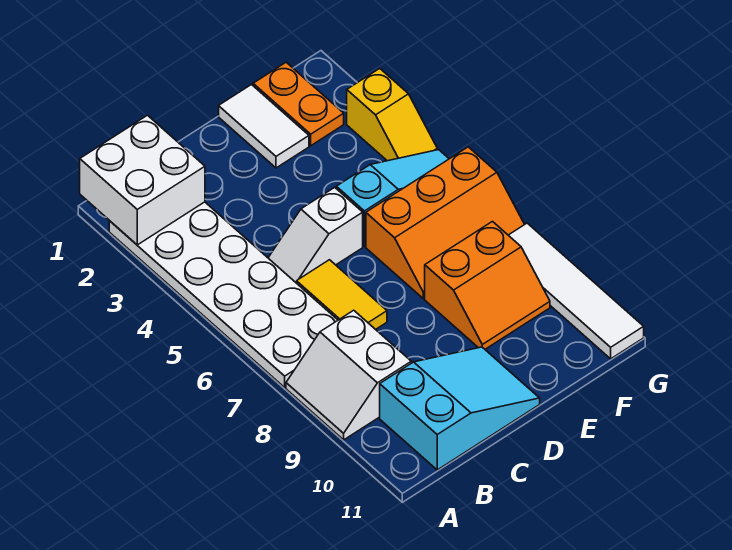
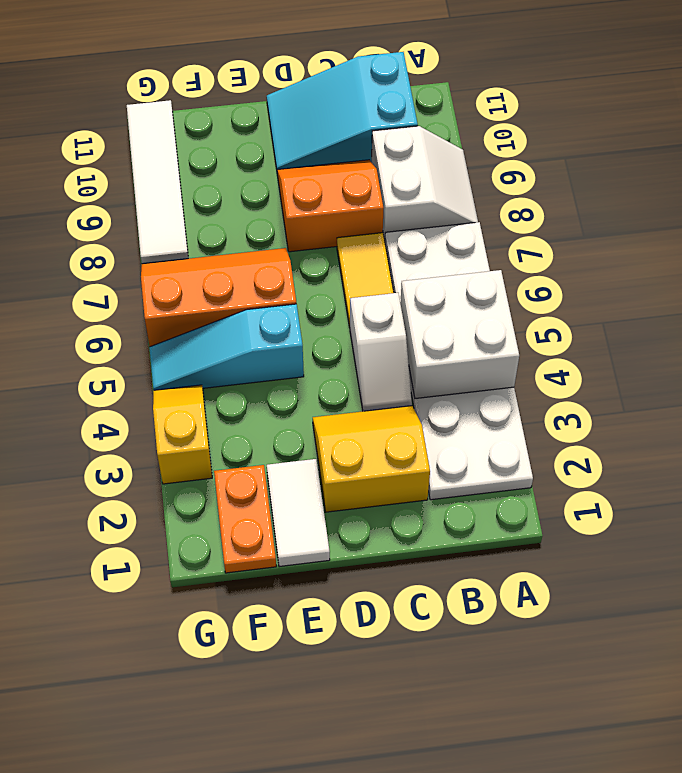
white 2x2 brick [80,115,205,245] -> white 2x2 brick moved to [400,270,519,399]
none -> yellow 2x2 slope [313,406,430,512]
white 1x2 slope [268,187,363,283] -> white 1x2 slope turned to [350,293,412,411]
orange 2x2 slope [425,222,550,349] -> orange 2x2 slope moved to [277,160,384,252]

